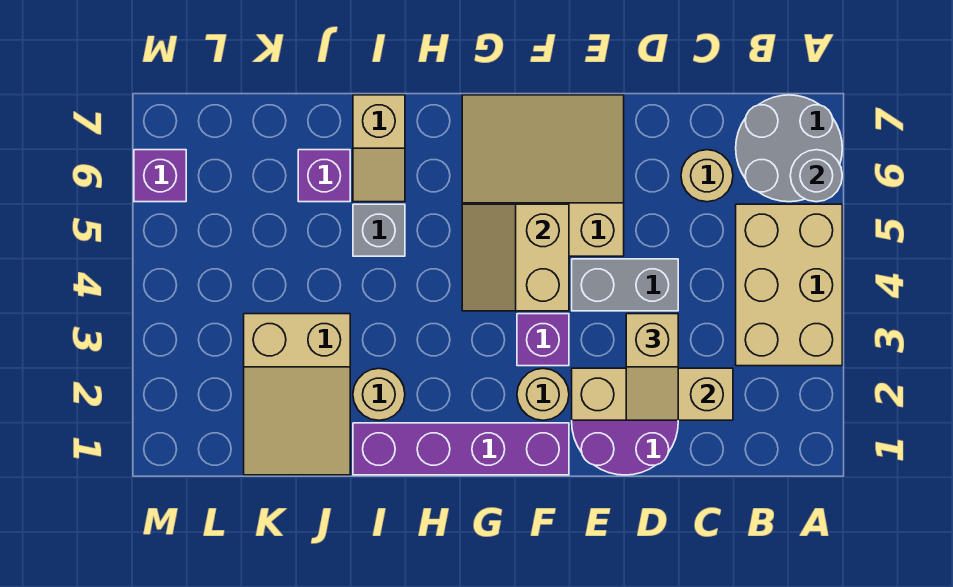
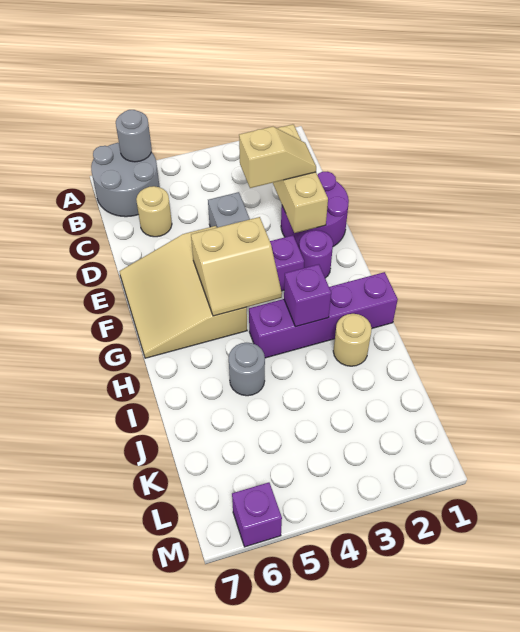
tan 2x3 brick [736,204,842,366] -> none
purple 1x4 brick [353,423,569,475] -> purple 1x4 brick turned to [249,272,398,358]
tan 1x1 round brick [517,368,569,420] -> purple 1x1 round brick [299,230,333,278]
grey 1x1 brick [353,204,405,256] -> grey 1x1 round brick [229,343,265,396]
tan 1x2 slope [353,95,405,202] -> none
tan 2x3 slope [244,314,350,475] -> none
purple 1x1 brick [298,150,350,202] -> purple 1x1 brick moved to [284,264,331,327]

